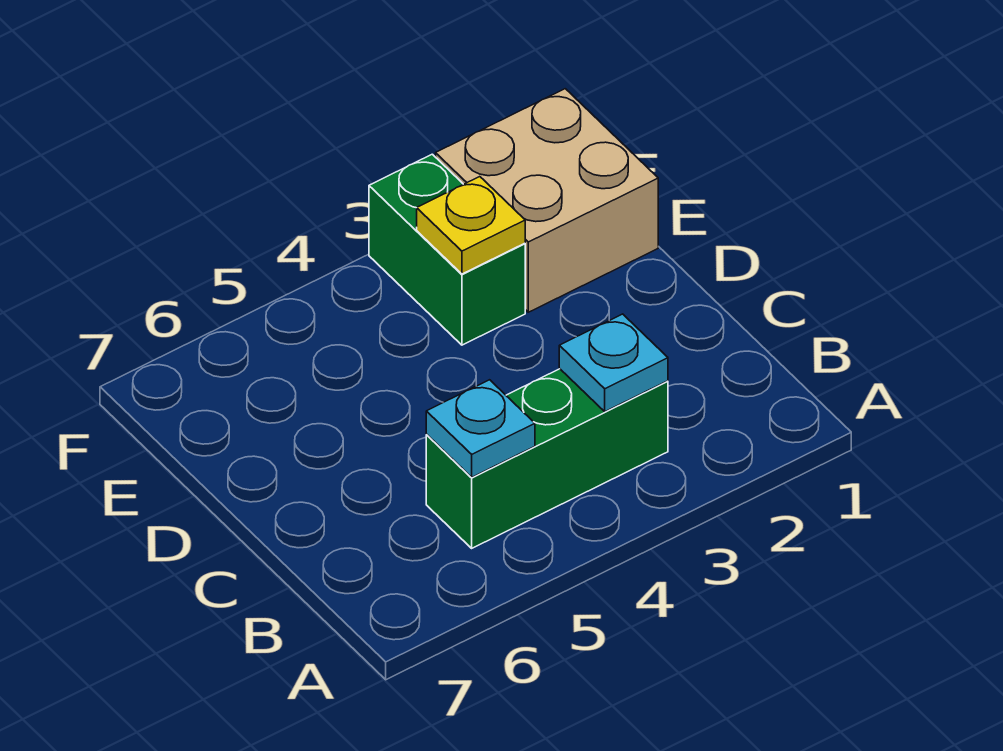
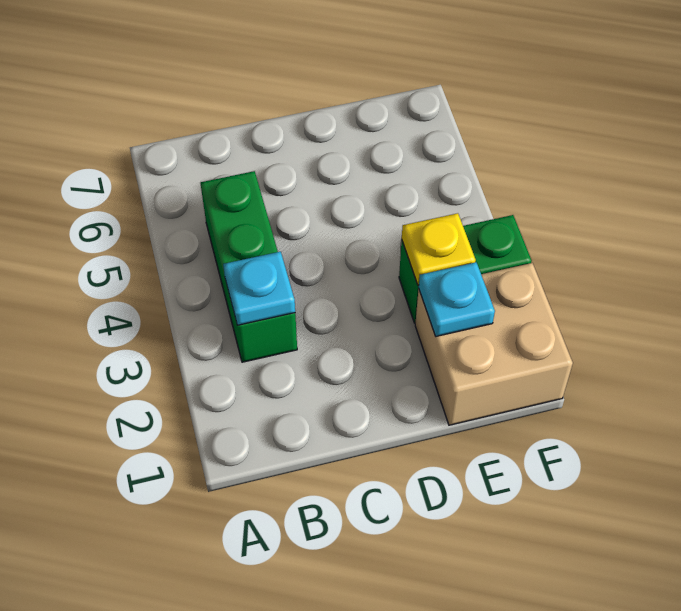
cyan 1x1 plate [426,380,535,477] -> cyan 1x1 plate moved to [419,262,495,336]

